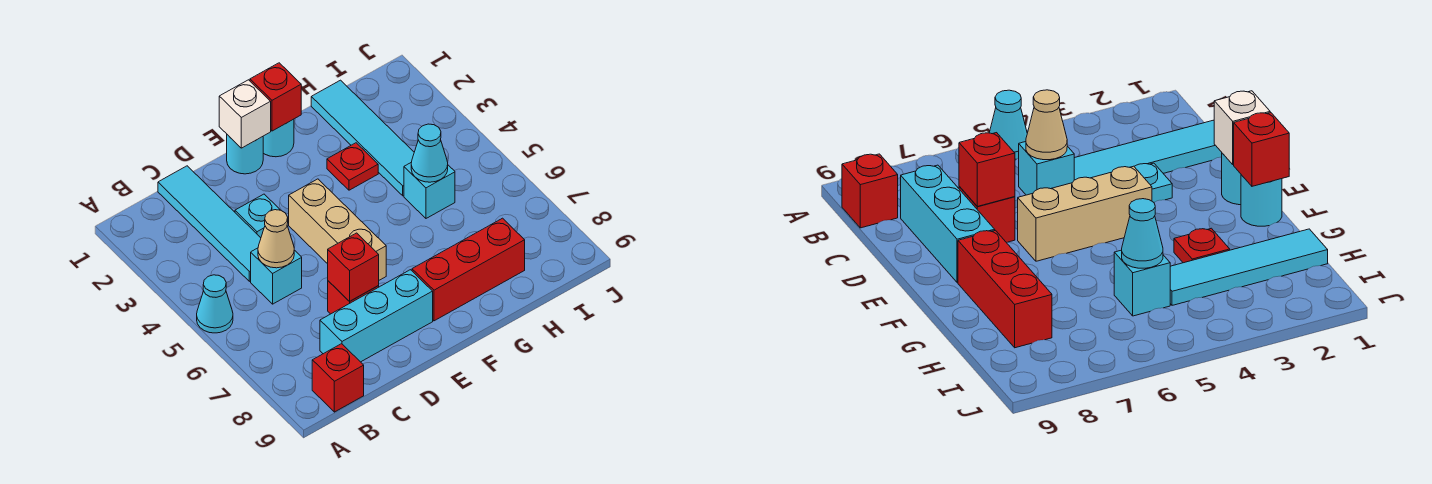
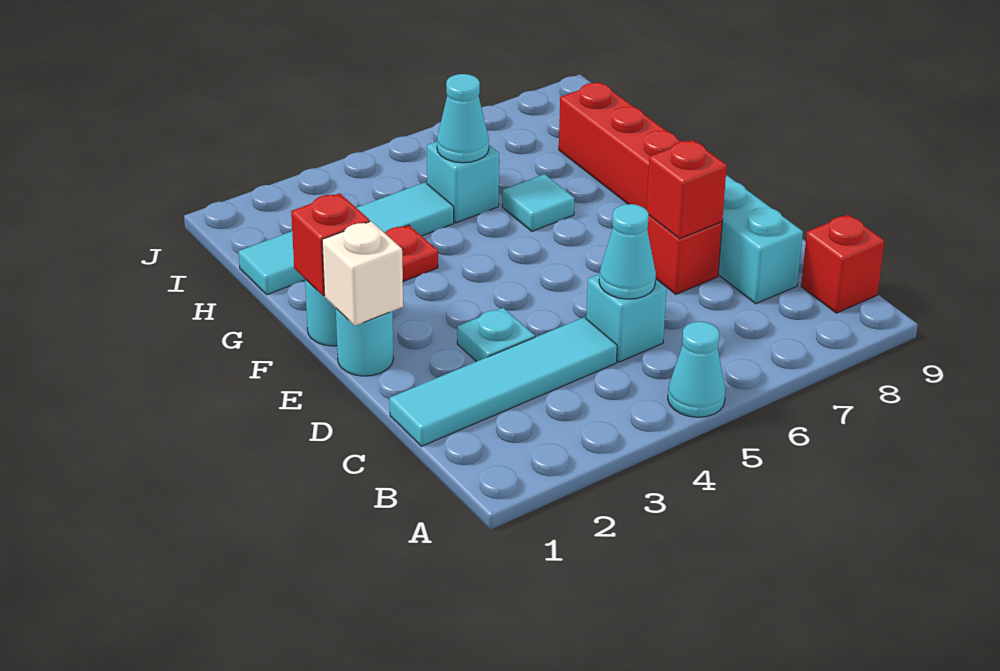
tan 1x1 cone [258,210,294,268] -> cyan 1x1 cone [599,204,656,299]
tan 1x3 brick [289,179,386,280] -> none
none -> cyan 1x1 tile [502,174,575,231]

